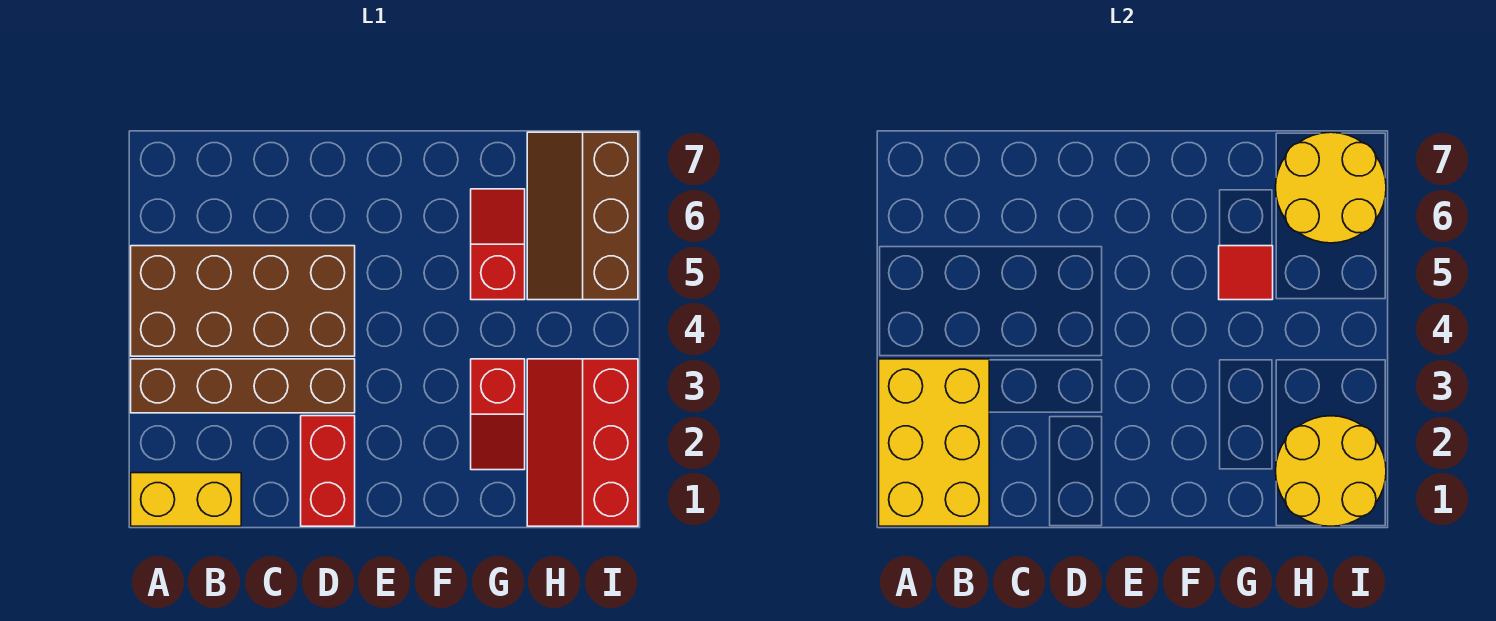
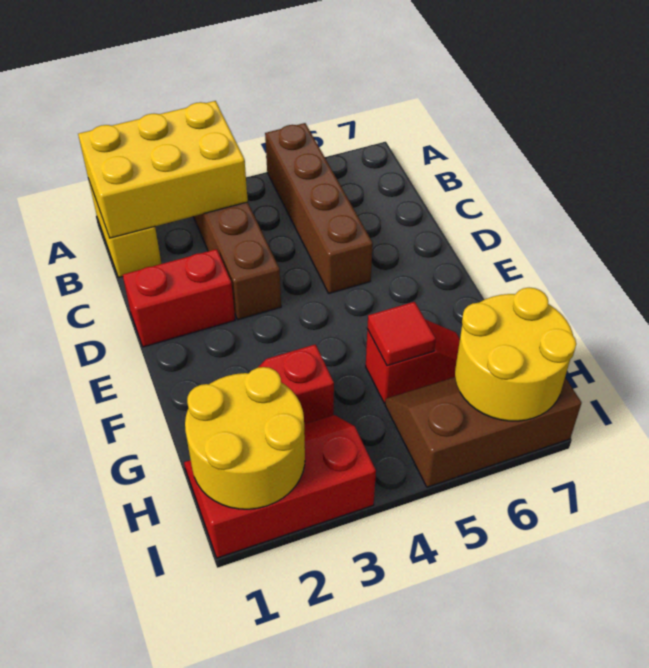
brown 2x4 brick [131,246,355,356] -> brown 1x4 brick [265,123,373,293]

